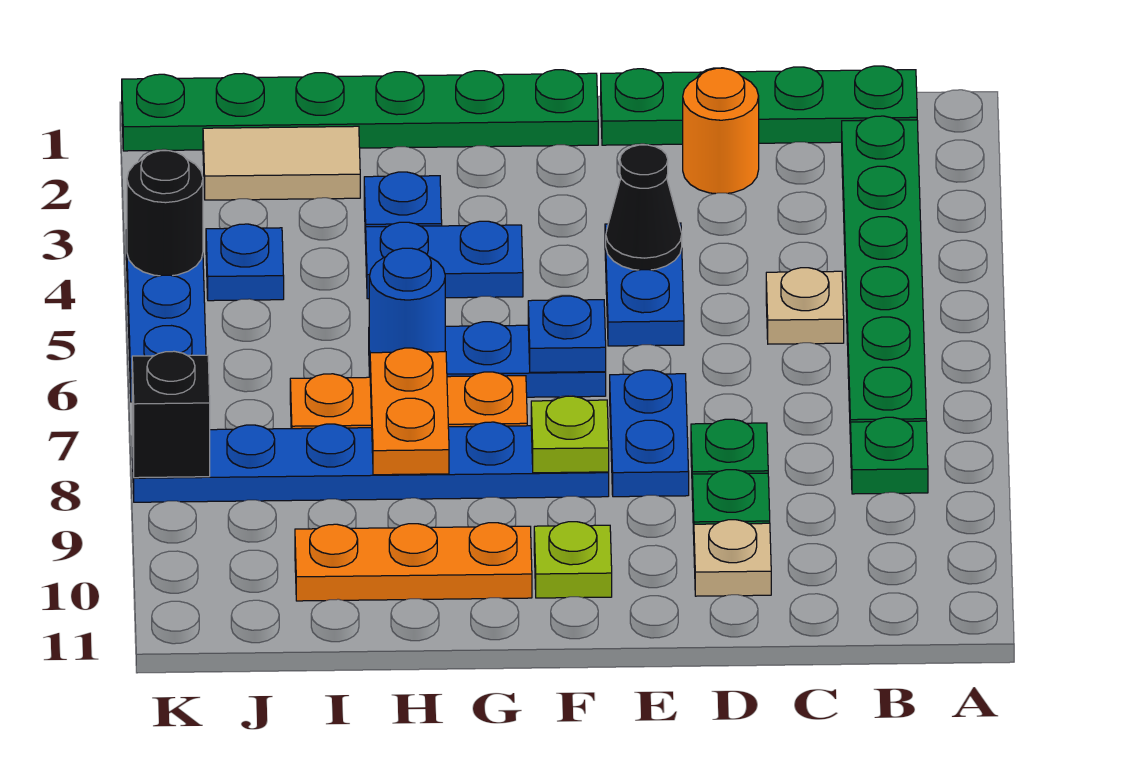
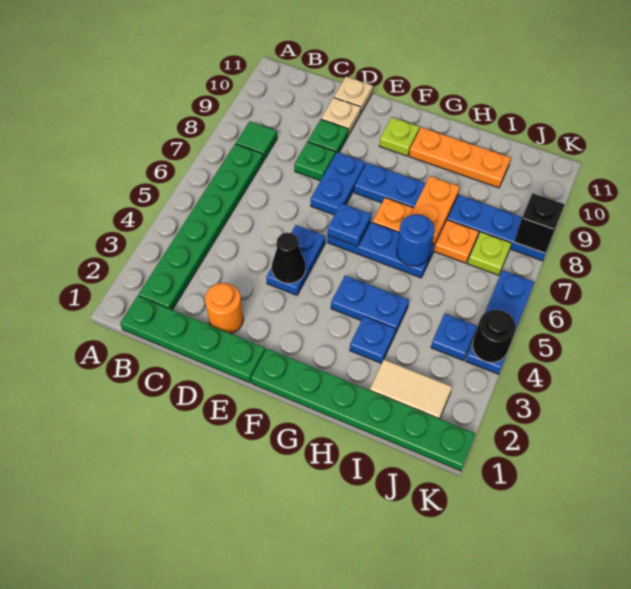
green 1x1 plate [851,417,928,494] -> green 1x1 tile [236,121,277,160]
tan 1x1 plate [766,268,844,344] -> tan 1x1 plate moved to [334,77,373,114]
lime 1x1 plate [531,396,609,473] -> lime 1x1 plate moved to [468,232,512,275]

